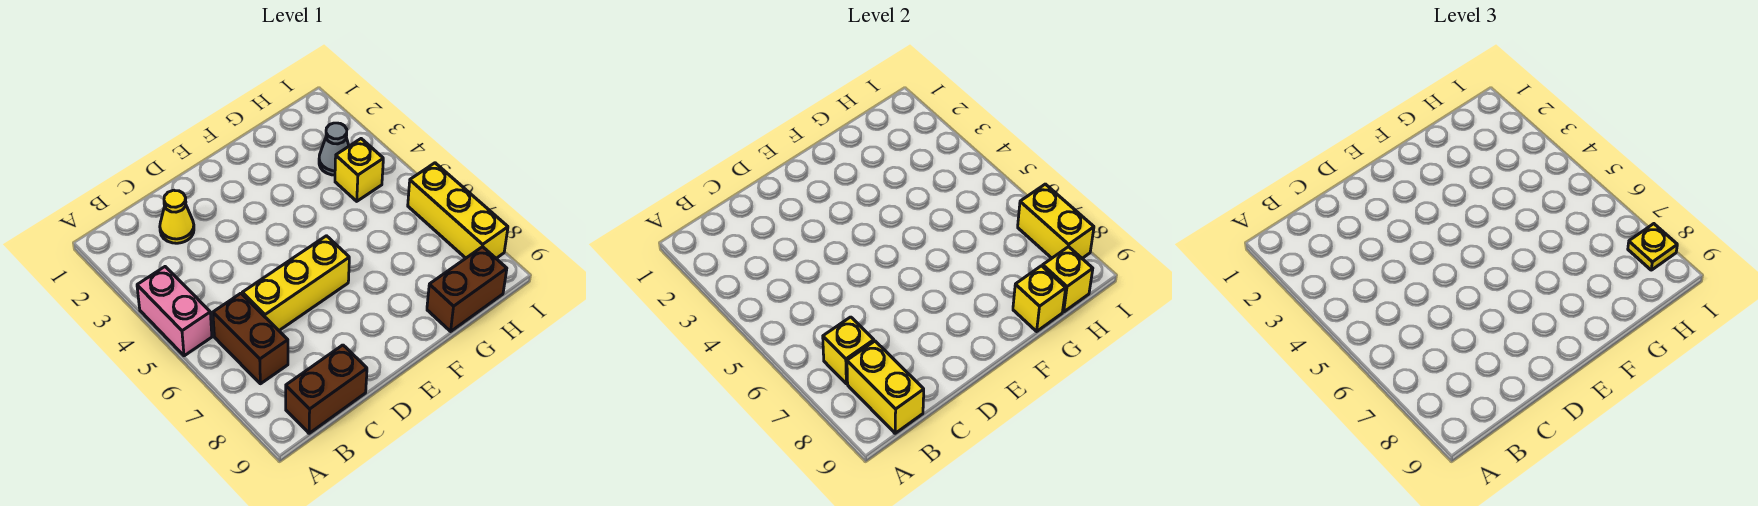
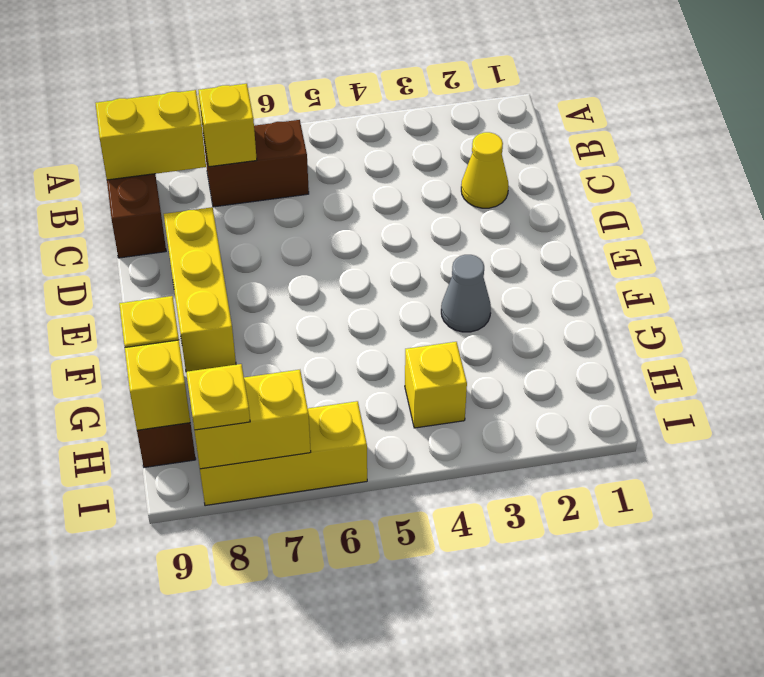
pink 1x2 brick [137,267,212,356] -> none
yellow 1x3 brick [242,236,349,330] -> yellow 1x3 brick moved to [164,207,236,372]
grey 1x1 cone [319,123,349,175] -> grey 1x1 cone moved to [441,255,491,332]

